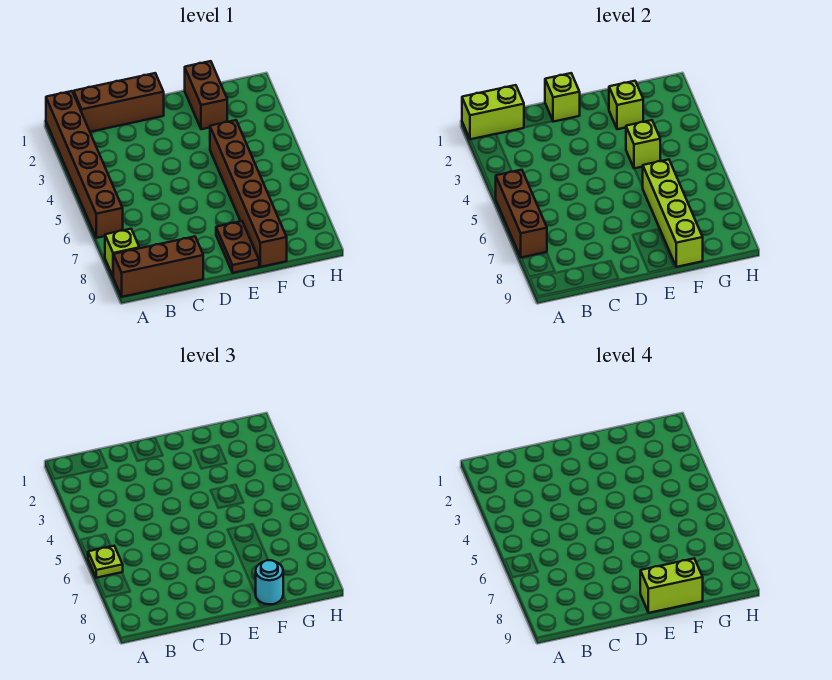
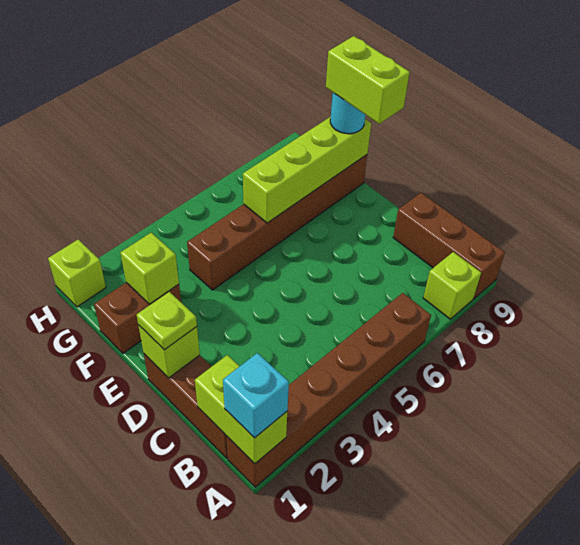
none -> cyan 1x1 brick [223,353,289,438]
brown 1x3 brick [496,170,547,258] -> none
lime 1x1 plate [88,546,123,578] -> lime 1x1 plate moved to [136,292,197,350]
brown 1x2 plate [216,221,259,273] -> none
lime 1x1 brick [626,120,660,169] -> lime 1x1 brick moved to [48,239,106,307]

